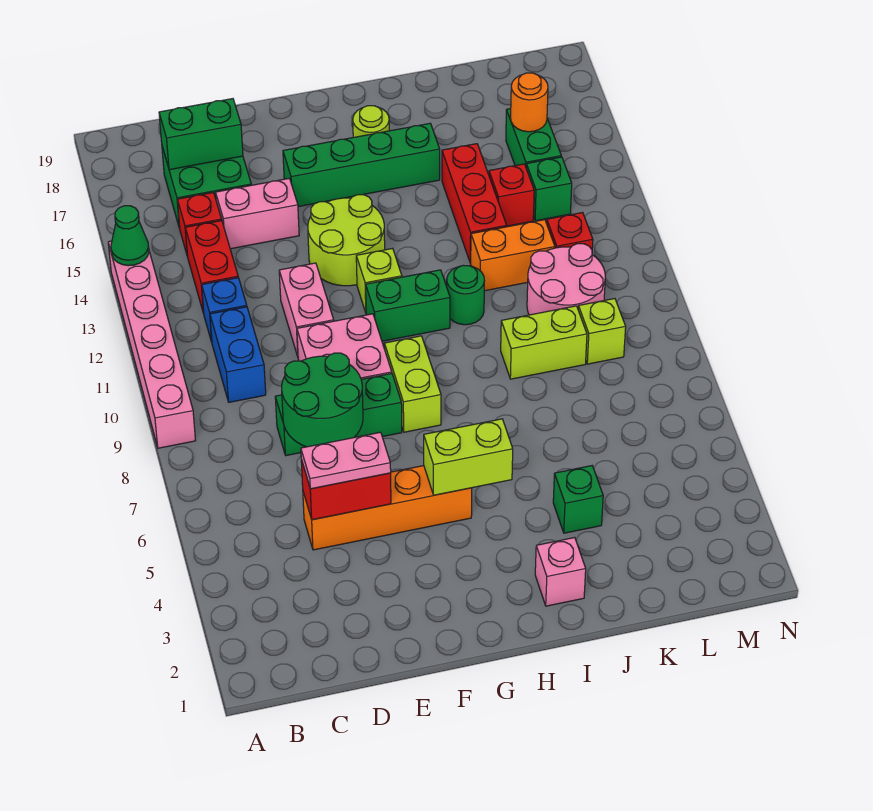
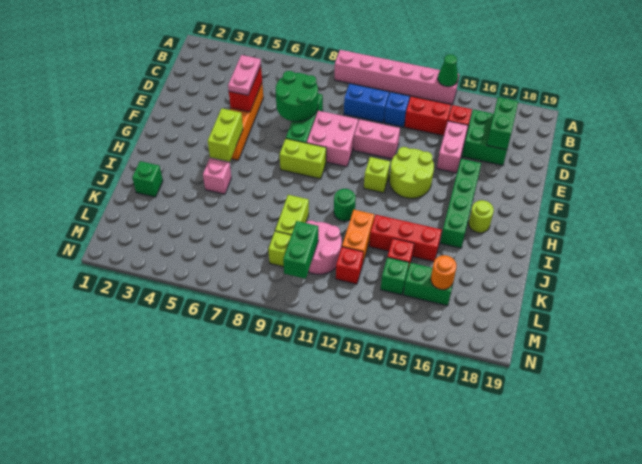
green 1x2 brick [366,270,450,341] -> green 1x2 brick moved to [283,221,318,279]
pink 1x1 brick [535,538,586,606] -> pink 1x1 brick moved to [203,158,231,194]
green 1x1 brick [553,466,603,533] -> green 1x1 brick moved to [132,161,163,197]

